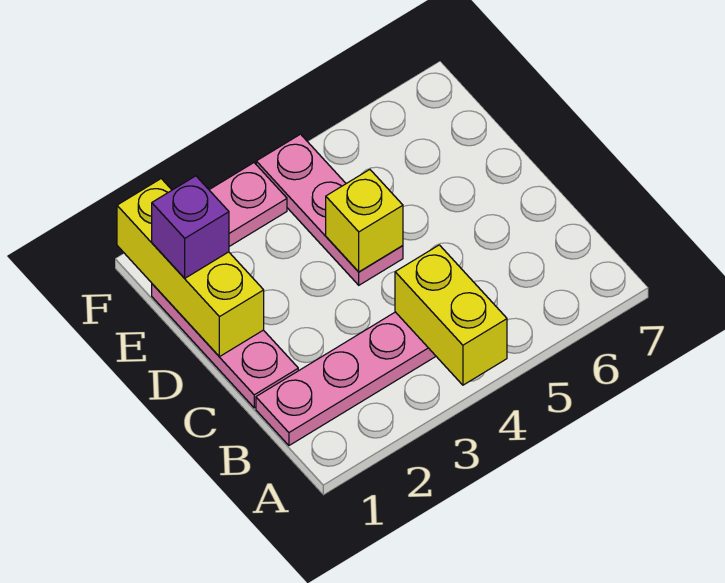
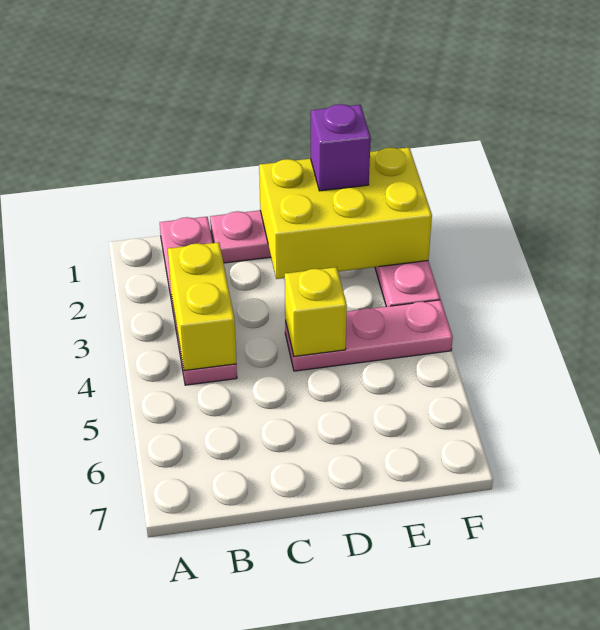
yellow 1x2 brick [395,245,507,385] -> yellow 1x2 brick turned to [168,242,236,371]
yellow 1x3 brick [117,179,264,357] -> yellow 2x3 brick [259,147,432,279]

